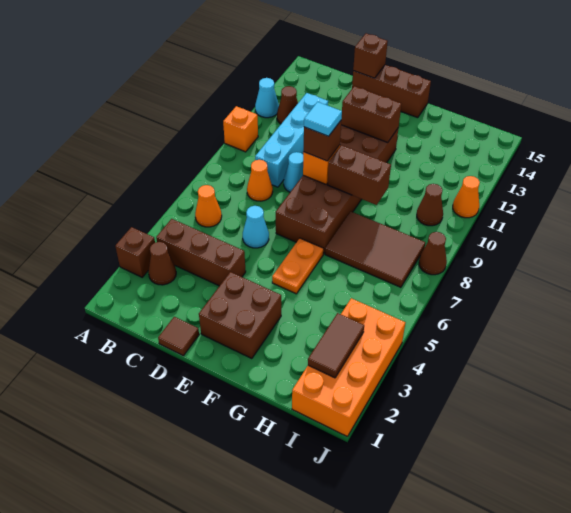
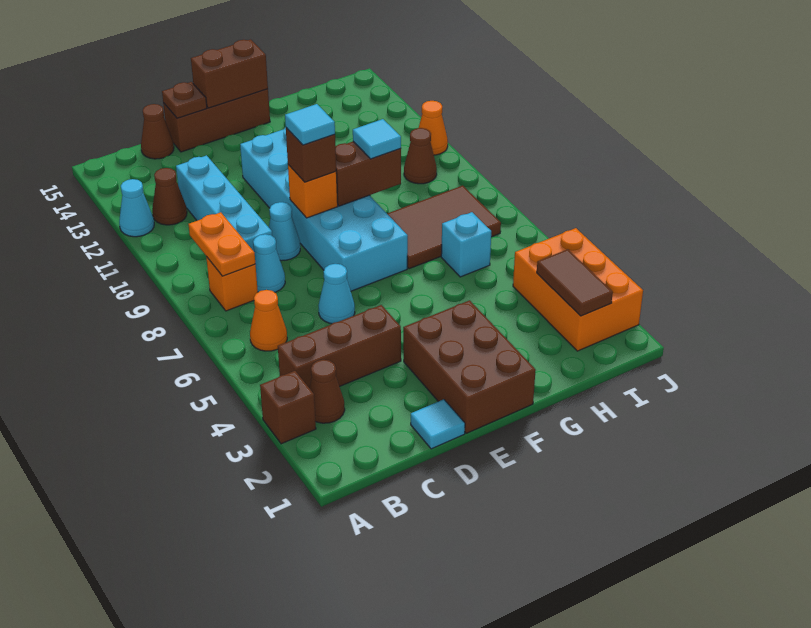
orange 1x1 brick [223,106,258,152] -> orange 1x1 brick moved to [206,257,258,311]
orange 1x1 cone [247,160,273,201] -> cyan 1x1 cone [253,234,285,292]
brown 1x1 tile [158,317,199,356] -> cyan 1x1 tile [411,399,465,449]
brown 1x1 brick [353,33,388,78] -> brown 1x1 plate [162,82,207,118]
brown 2x2 brick [199,272,281,359] -> brown 2x3 brick [403,300,536,433]
brown 2x6 brick [276,125,398,254] -> cyan 2x6 brick [240,127,408,291]
brown 1x2 brick [341,86,401,143] -> brown 1x2 brick moved to [191,39,268,108]
orange 1x2 plate [272,238,323,294] -> orange 1x2 plate moved to [188,212,255,276]
none -> cyan 1x1 tile [353,119,401,159]
none -> cyan 1x1 brick [441,212,491,277]
orange 2x4 brick [292,298,405,437] -> orange 2x3 brick [513,228,643,351]
brown 1x1 cone [419,232,447,275] -> brown 1x1 cone moved to [141,104,174,159]

